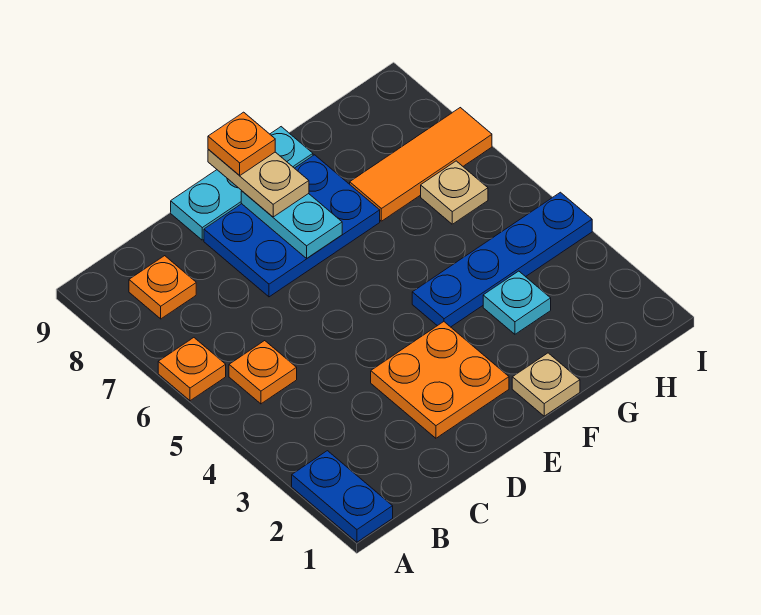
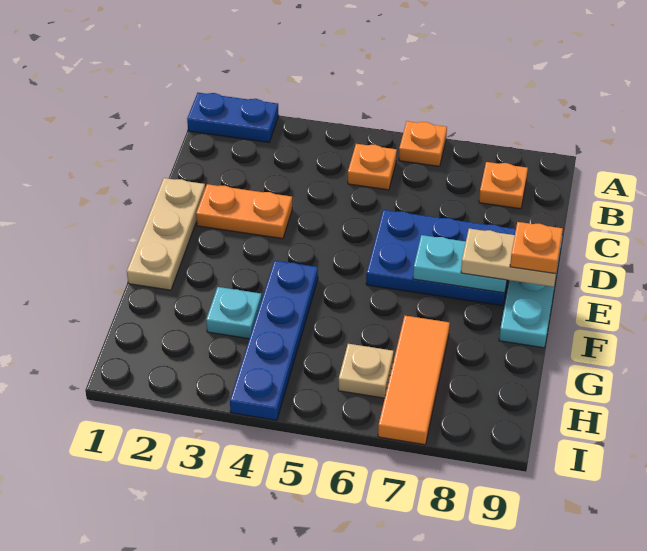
orange 2x2 plate [371,322,509,438] -> orange 1x2 plate [196,184,292,239]
blue 2x3 plate [204,155,380,297] -> blue 2x3 plate turned to [366,210,516,306]
tan 1x1 plate [512,353,580,416] -> tan 1x3 plate [127,178,205,290]

